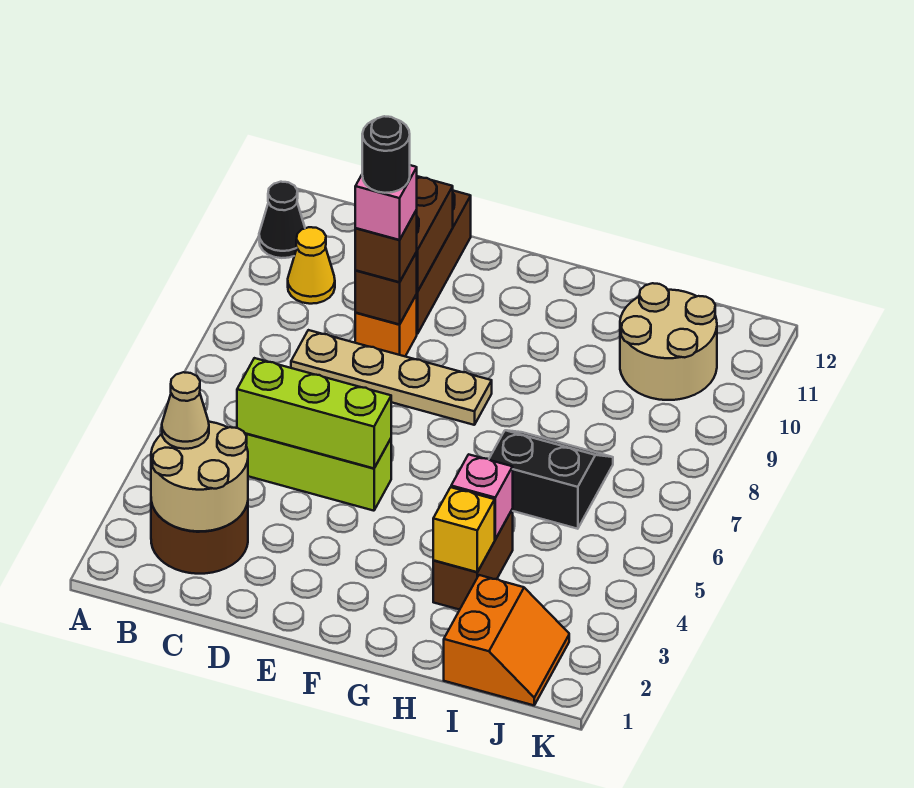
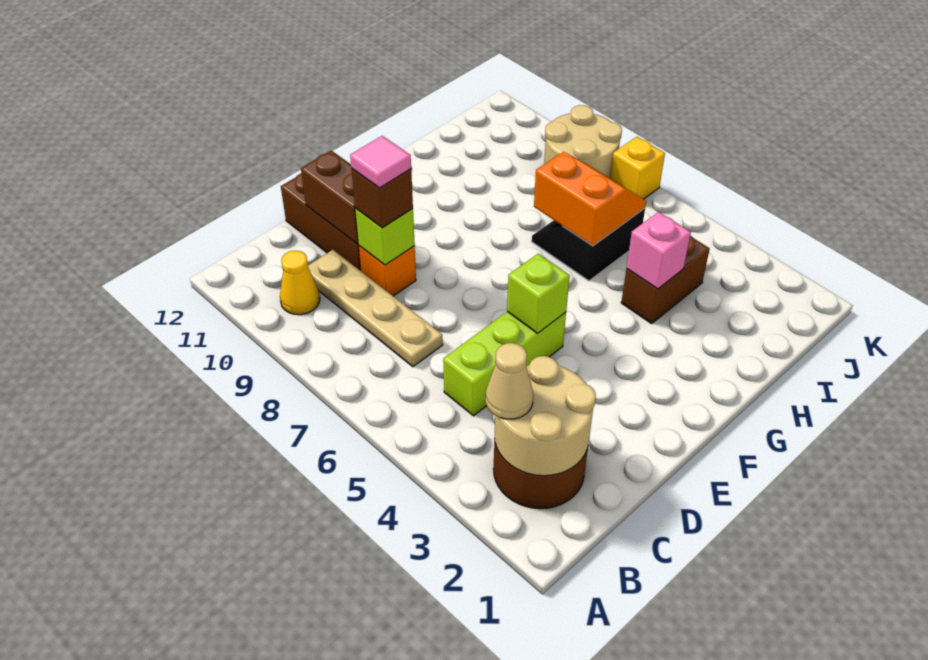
black 1x1 cone [259,182,305,258] -> none
lime 1x3 brick [237,358,391,468] -> lime 1x1 brick [507,254,570,333]
tan 1x4 plate [291,330,492,425] -> tan 1x4 plate turned to [308,250,443,367]
brown 1x1 brick [355,252,417,324] -> lime 1x1 brick [355,208,415,265]
pink 1x1 brick [355,165,417,240] -> pink 1x1 tile [350,136,411,188]
black 1x1 round brick [362,116,410,193] -> none
brown 1x2 brick [433,509,513,610] -> brown 1x2 brick turned to [621,236,710,324]
yellow 1x1 brick [433,487,495,572] -> yellow 1x1 brick moved to [610,137,665,199]
orange 2x2 slope [444,575,569,705] -> orange 2x2 slope moved to [534,152,646,246]
tan 2x2 round brick [620,283,717,400] -> tan 2x2 round brick moved to [544,105,622,178]

